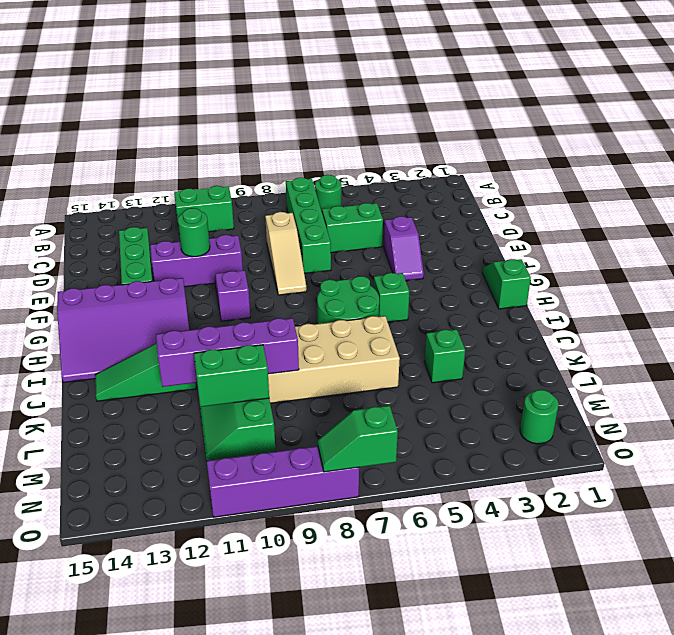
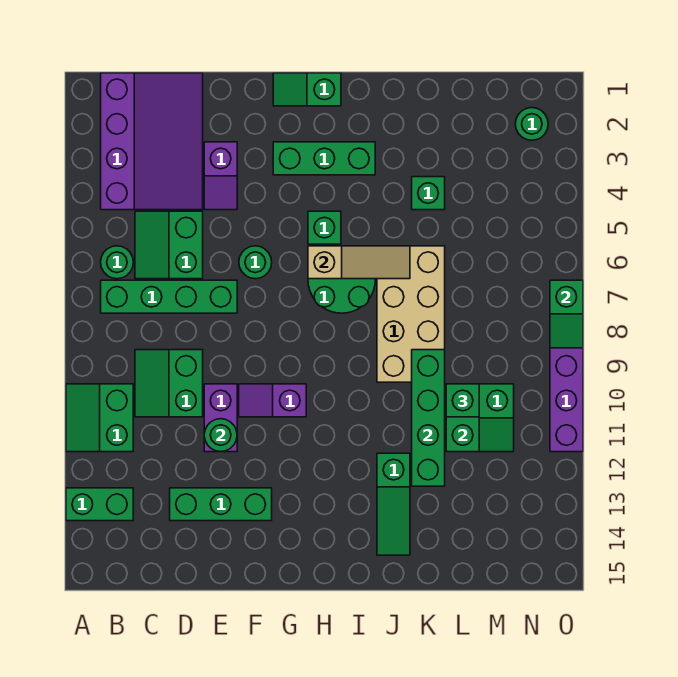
none -> green 1x2 brick [66,488,133,521]
none -> green 2x2 slope [135,350,203,417]
tan 1x3 slope [265,212,307,295] -> tan 1x3 slope moved to [308,246,410,279]
purple 1x2 slope [384,216,424,281] -> purple 1x2 slope turned to [204,142,237,210]
purple 1x3 brick [150,235,243,287] -> purple 1x2 brick [204,384,237,452]
none -> green 1x1 round brick [239,246,272,279]
none -> green 1x3 brick [273,142,375,175]
purple 3x4 slope [57,278,189,383] -> purple 3x4 slope moved to [101,73,203,210]
purple 1x4 brick [156,318,299,387] -> green 1x4 brick [412,350,445,486]
none -> green 1x1 brick [446,384,479,417]

